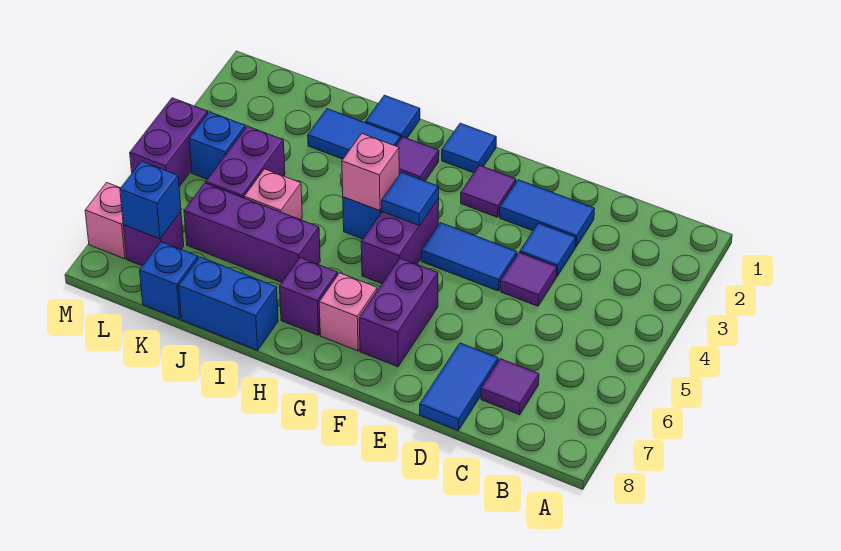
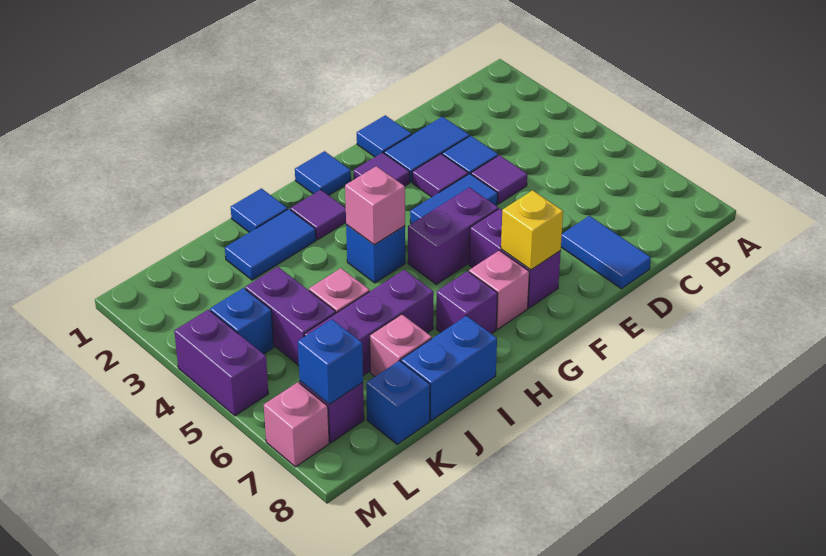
purple 1x1 tile [481,359,539,415] -> purple 1x1 tile moved to [412,154,468,197]
none -> yellow 1x1 brick [501,190,563,270]
purple 1x2 brick [361,199,439,284] -> purple 1x2 brick turned to [408,188,498,284]
blue 1x1 tile [382,172,439,226] -> blue 1x1 tile moved to [357,115,412,157]
none -> pink 1x1 brick [370,314,432,376]

